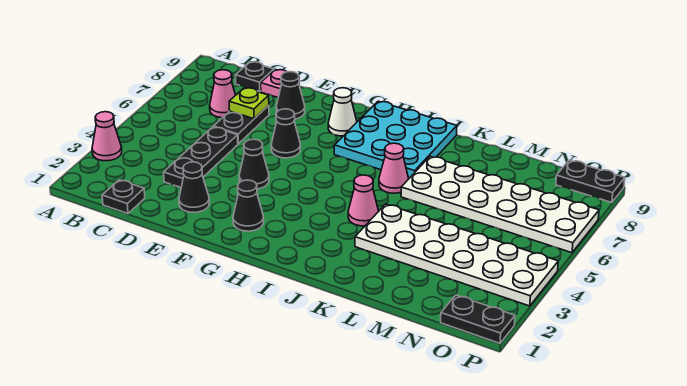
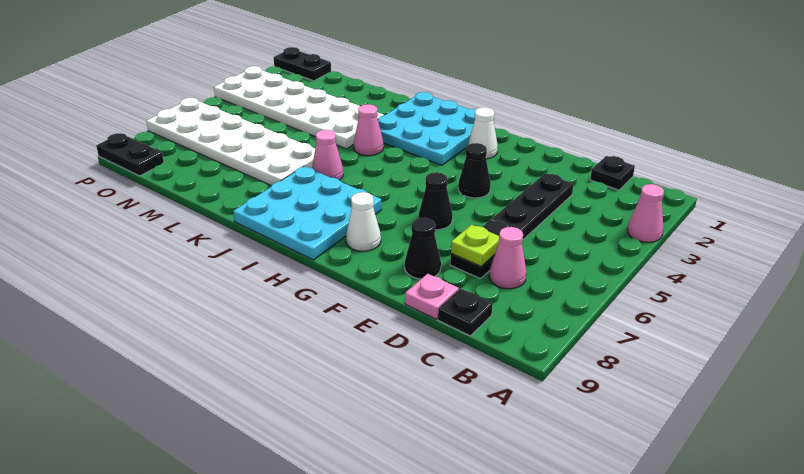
black 1x1 cone [179,162,209,212] -> none
black 1x1 cone [233,180,264,231] -> white 1x1 cone [468,107,498,159]
none -> cyan 3x3 plate [378,92,476,165]

